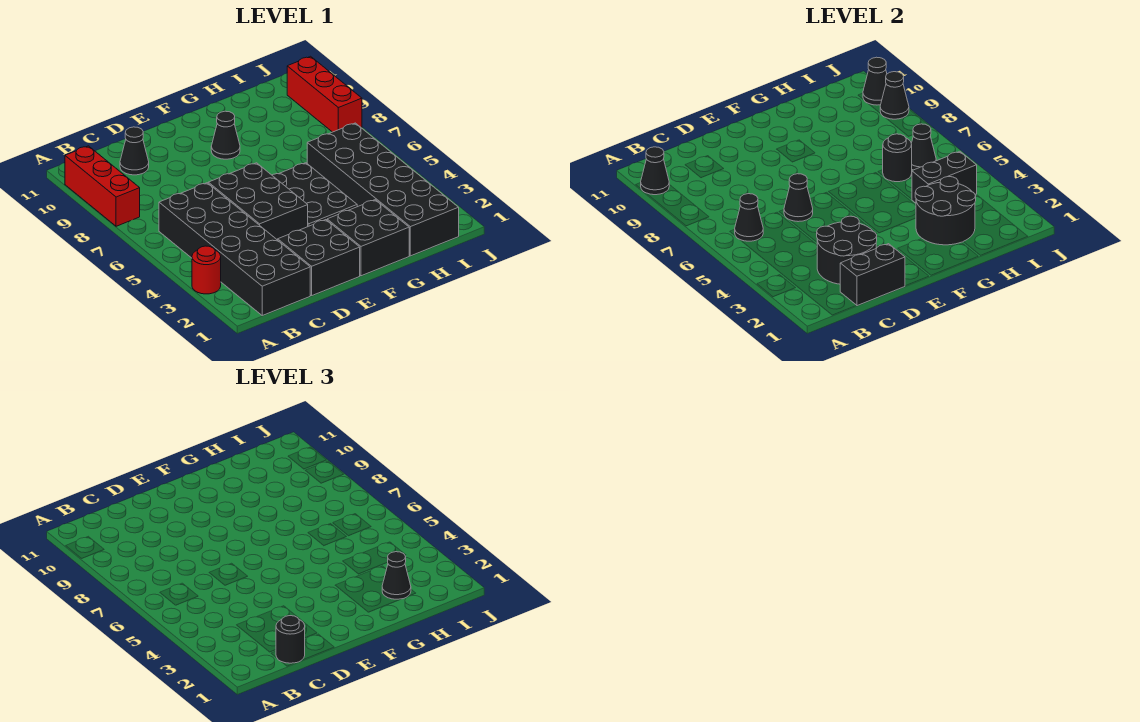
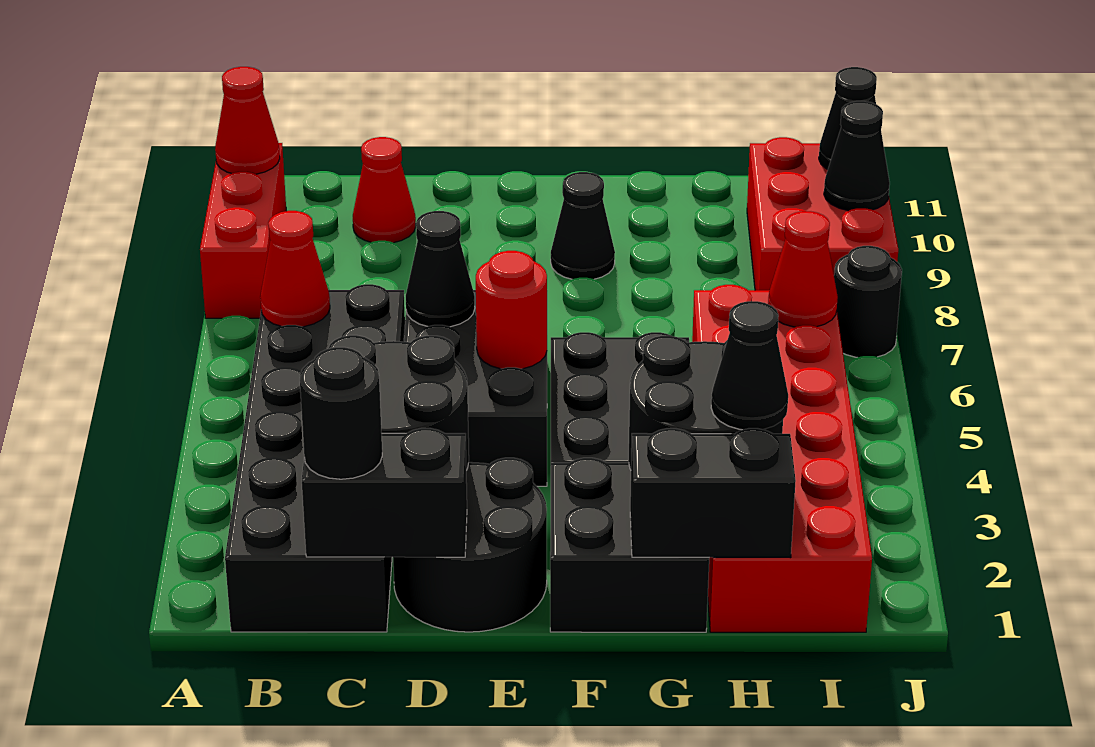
red 1x1 round brick [192,246,221,294] -> red 1x1 round brick moved to [476,251,547,369]
black 1x1 cone [641,147,669,195] -> red 1x1 cone [215,67,280,174]
black 1x1 cone [735,194,763,241] -> red 1x1 cone [260,211,330,327]
black 1x1 cone [120,127,149,175] -> red 1x1 cone [353,137,416,243]
black 2x2 brick [278,220,360,296] -> black 2x2 round brick [393,458,547,632]
black 2x6 brick [307,123,459,256] -> red 2x6 brick [692,285,872,632]
black 1x2 brick [912,152,977,203] -> black 1x2 brick moved to [630,428,796,558]
black 1x1 round brick [883,134,912,182] -> black 1x1 round brick moved to [834,246,902,357]
black 1x1 cone [911,124,936,170] -> red 1x1 cone [768,211,838,327]
red 1x3 brick [287,56,362,132] -> red 2x3 brick [747,137,898,290]

